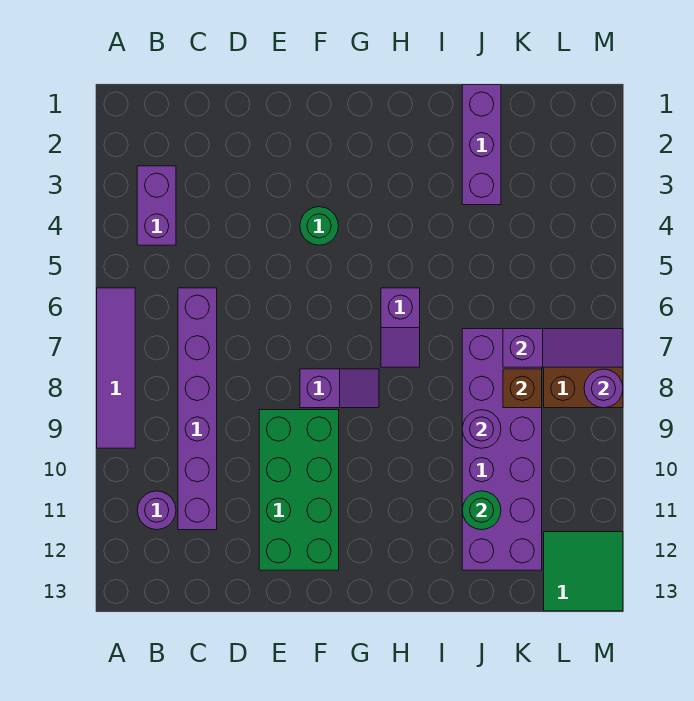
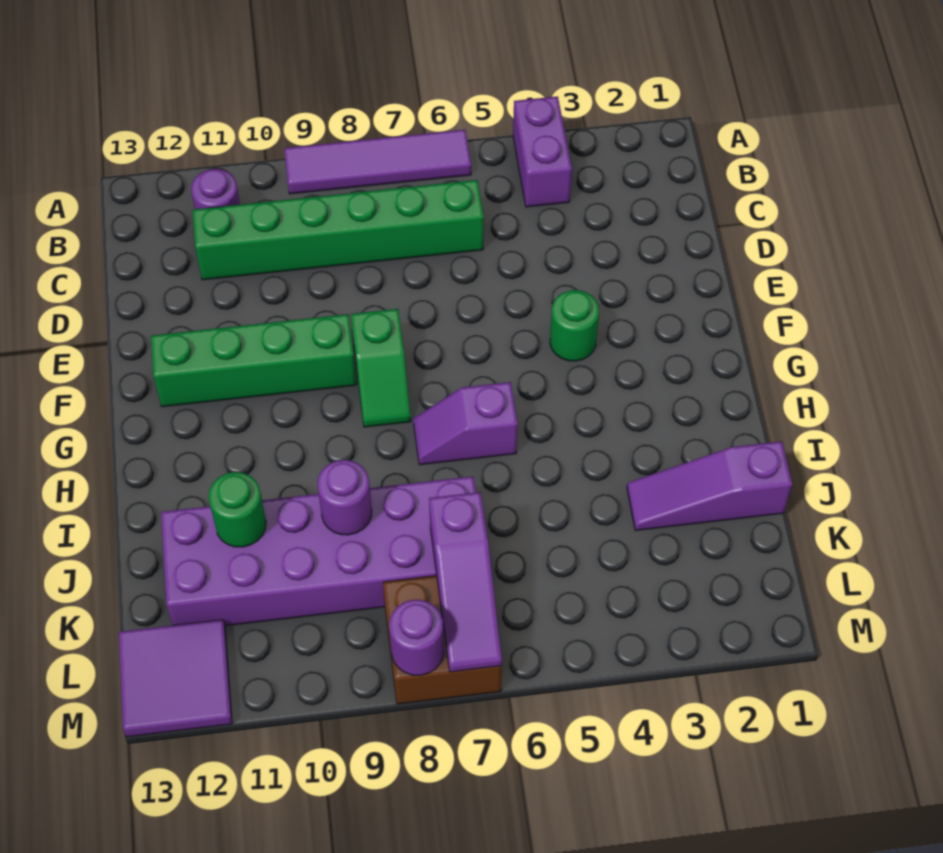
purple 1x2 brick [137,166,176,245] -> purple 1x2 brick turned to [513,96,572,207]
purple 1x6 brick [178,288,217,530] -> green 1x6 brick [193,180,484,280]
green 2x4 brick [259,410,339,570] -> green 1x4 brick [151,314,356,407]
purple 1x2 slope [300,369,379,408] -> green 1x2 slope [351,309,411,427]
purple 1x3 brick [462,85,501,205] -> purple 1x3 slope [627,441,792,531]
brown 1x1 brick [503,369,542,408] -> none
green 2x2 tile [544,532,623,611] -> purple 2x2 tile [119,620,232,737]

